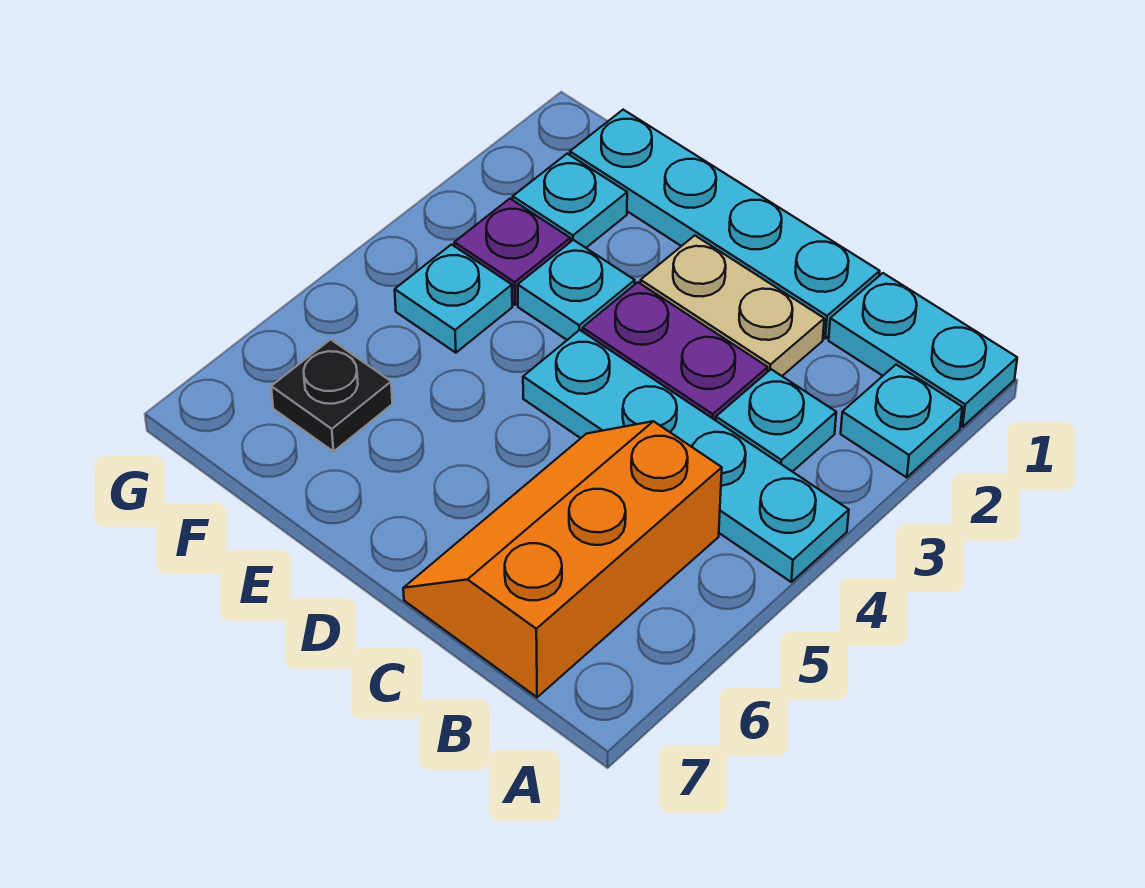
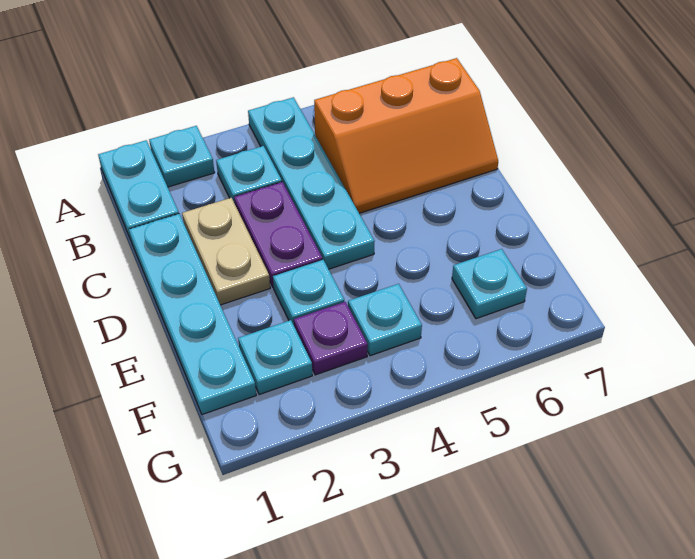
black 1x1 plate [271,339,392,451] -> cyan 1x1 plate [452,249,527,319]

